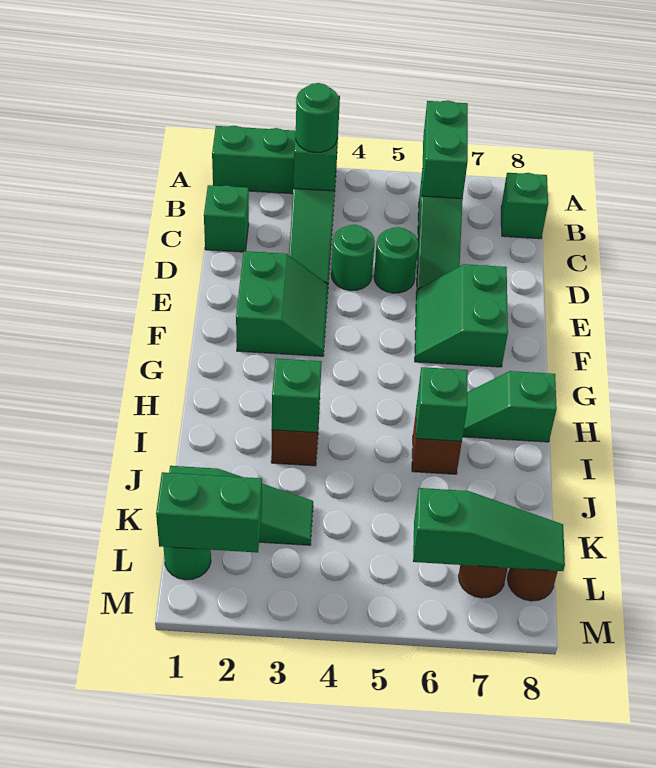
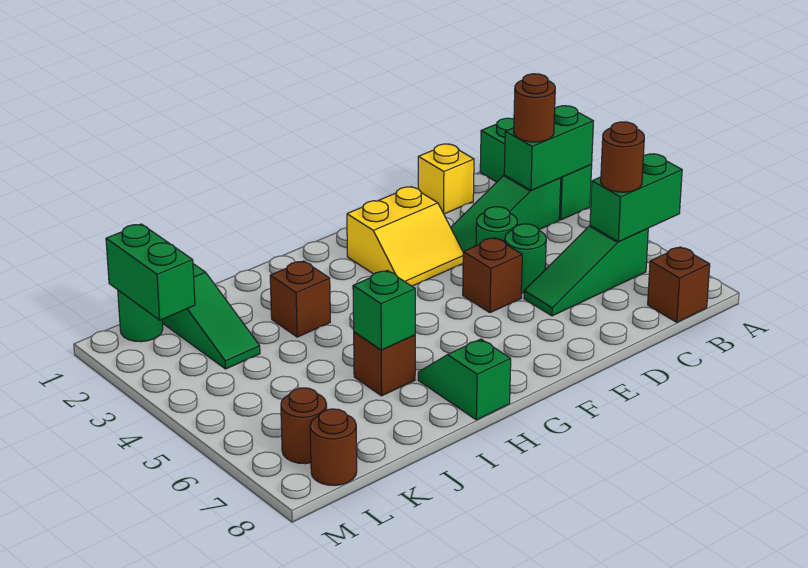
green 1x1 round brick [296,83,339,152] -> brown 1x1 round brick [514,74,555,142]
none -> brown 1x1 round brick [601,122,644,192]
green 1x1 brick [501,173,548,239] -> brown 1x1 brick [648,247,710,322]
green 1x1 brick [204,185,249,252] -> yellow 1x1 brick [418,144,474,214]
green 2x2 slope [236,251,328,356] -> yellow 2x2 slope [347,187,463,286]
none -> brown 1x1 brick [463,238,522,313]
green 2x2 slope [415,264,508,367] -> none
green 1x1 brick [272,358,322,433] -> none
green 1x3 slope [413,488,565,571] -> none

